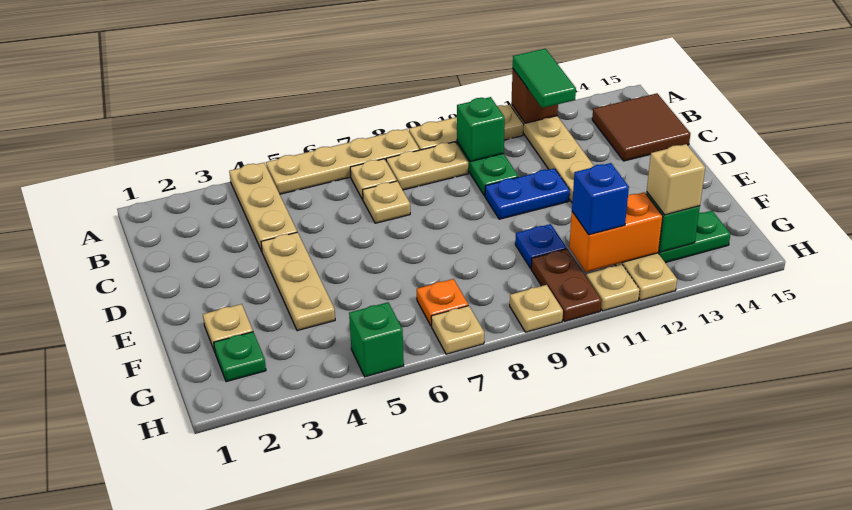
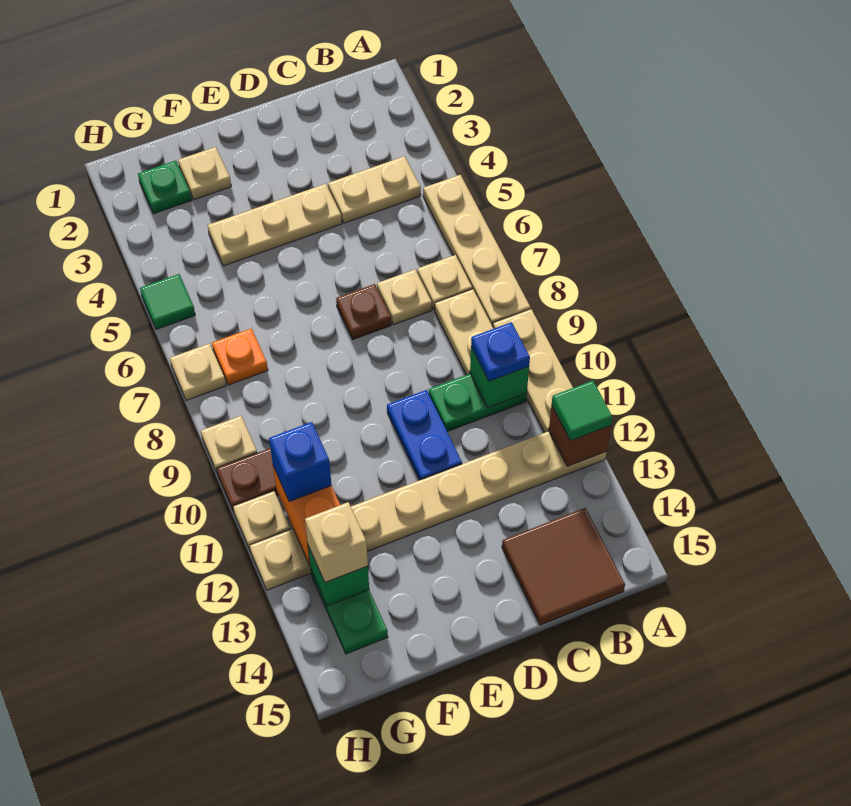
tan 1x3 plate [229,163,297,251] -> tan 1x2 plate [328,156,421,223]
green 1x2 tile [513,49,576,108] -> green 1x1 tile [552,381,612,441]
none -> brown 1x1 plate [336,284,391,340]
blue 1x1 plate [515,224,567,268] -> blue 1x1 plate moved to [471,322,530,381]
green 1x1 brick [349,302,404,377] -> green 1x1 tile [140,274,195,329]

